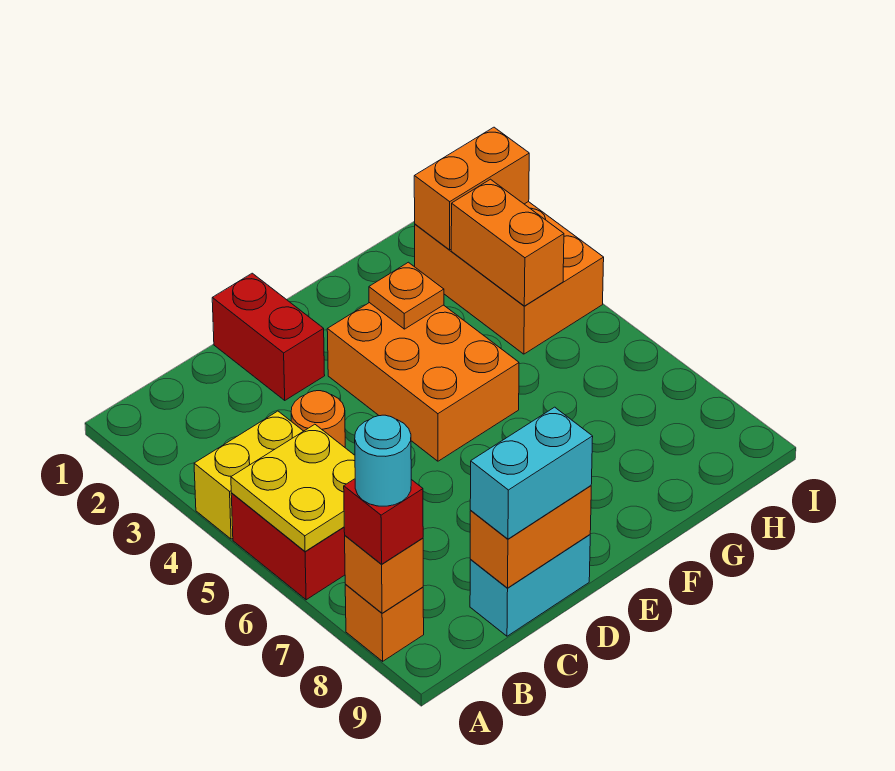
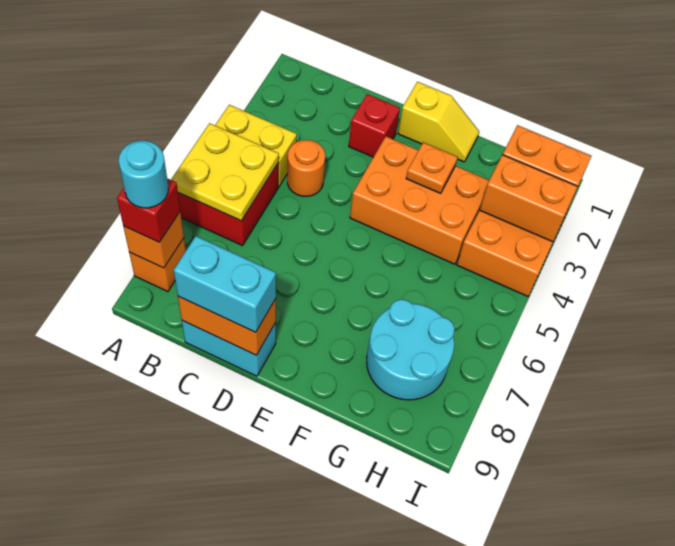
red 1x2 brick [212,273,325,400] -> red 1x1 brick [349,94,400,157]
none -> yellow 1x2 slope [398,82,479,162]
orange 2x3 brick [327,303,519,461] -> orange 2x3 brick turned to [350,137,489,264]
none -> cyan 2x2 round brick [367,299,455,400]
orange 1x2 brick [451,179,564,306] -> orange 1x2 brick turned to [480,155,578,242]

